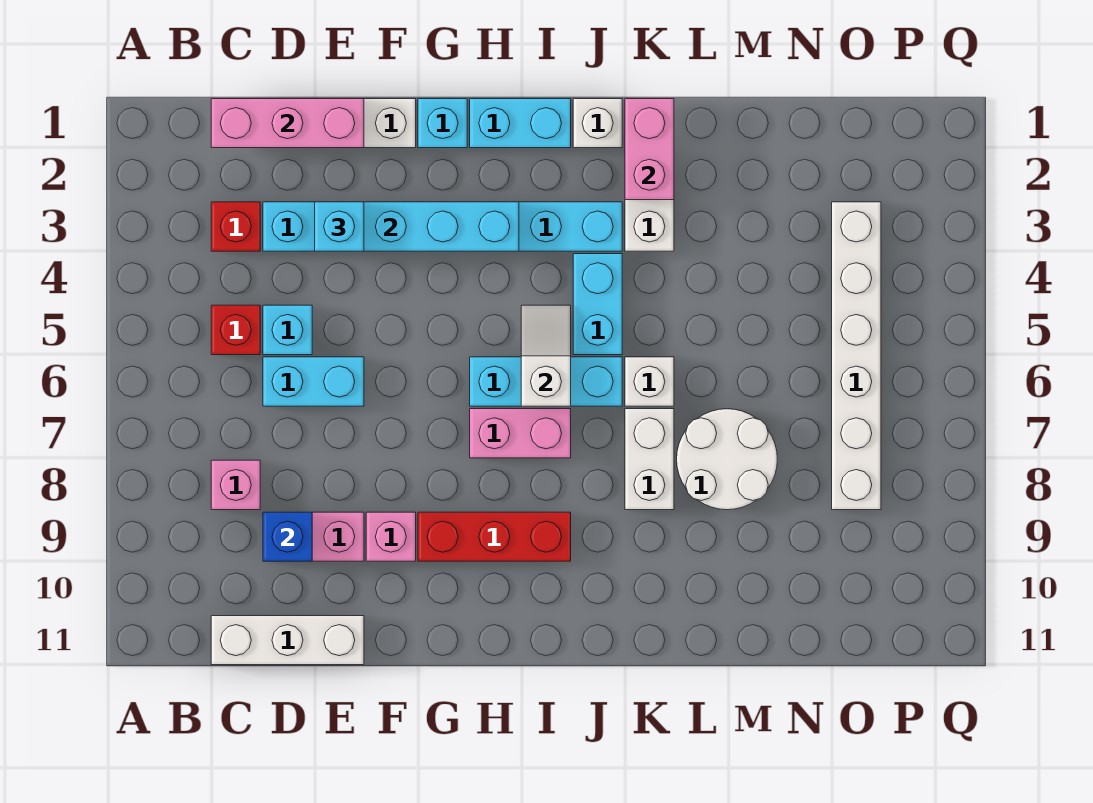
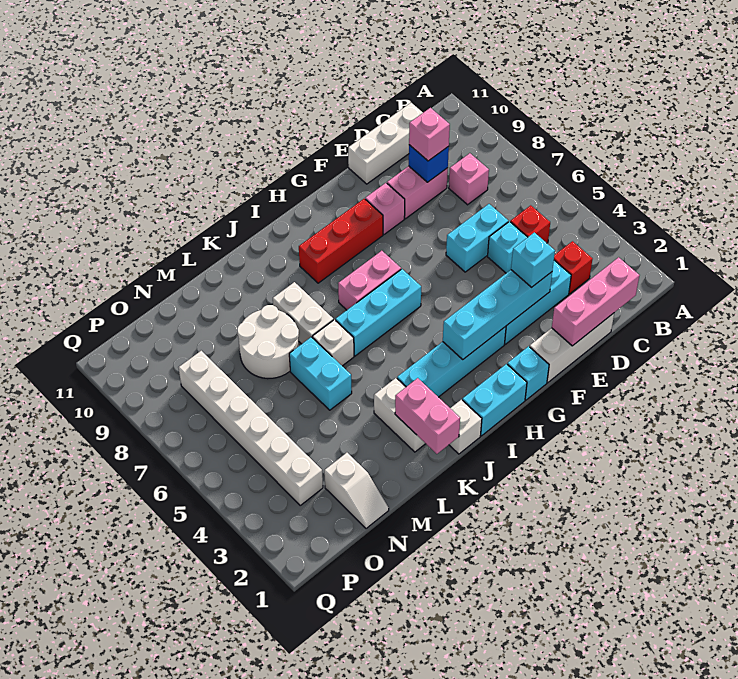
none -> pink 1x1 brick [409,108,450,161]
white 1x2 slope [521,305,571,406] -> white 1x2 slope moved to [324,453,389,529]
cyan 1x2 brick [573,254,622,355] -> cyan 1x2 brick moved to [289,337,352,410]

